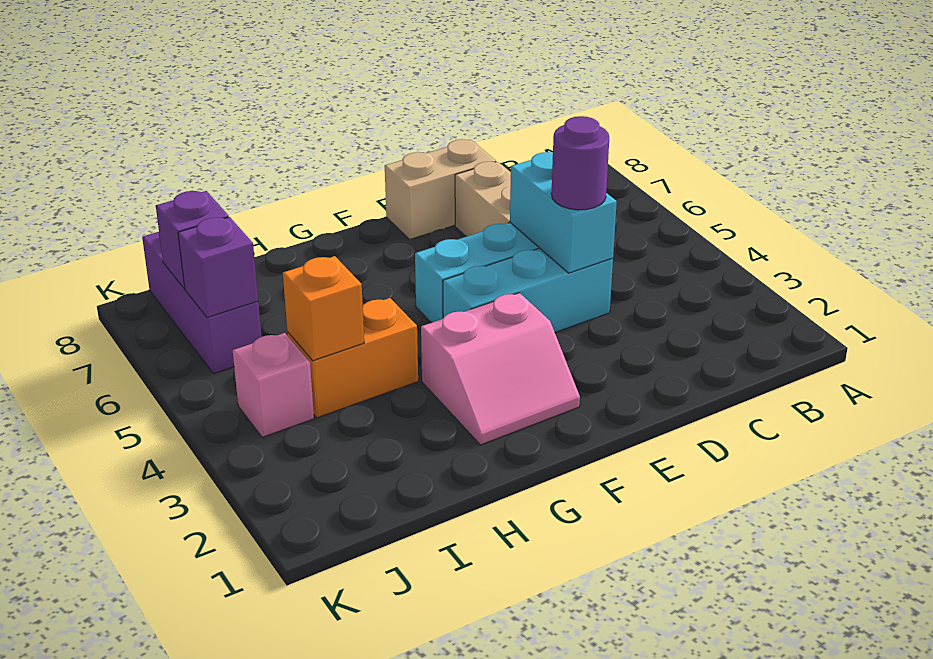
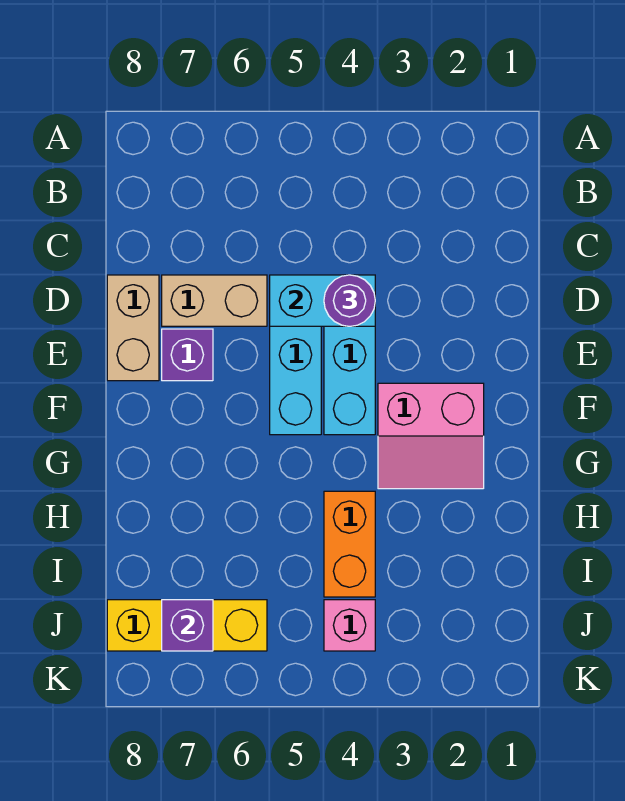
pink 2x2 slope [421,293,580,445] -> pink 2x2 slope turned to [378,383,484,489]
orange 1x1 brick [283,256,364,361] -> none
purple 1x3 brick [142,232,262,374] -> yellow 1x3 brick [107,600,267,651]
purple 1x1 brick [178,217,258,317] -> purple 1x1 brick moved to [162,329,213,381]

